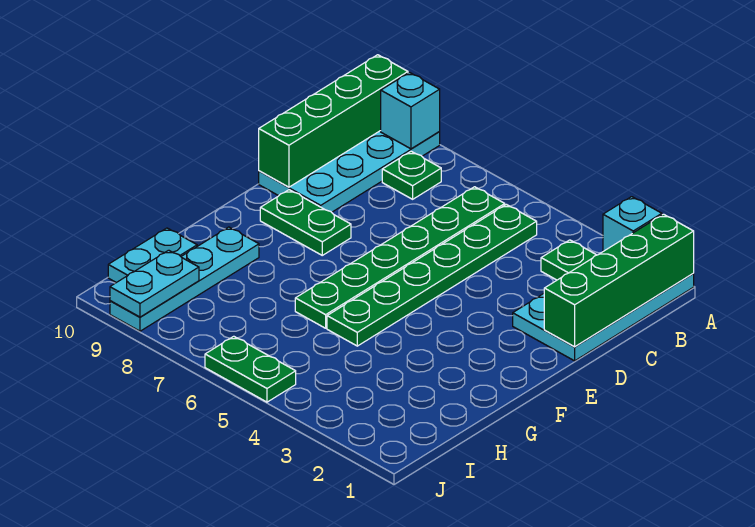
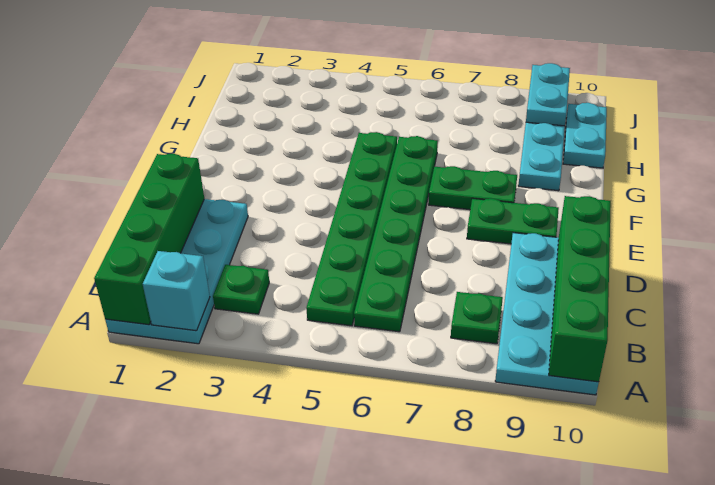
cyan 1x1 brick [381,73,440,149] -> none
green 1x2 plate [205,336,296,402] -> green 1x2 plate moved to [429,166,517,210]

